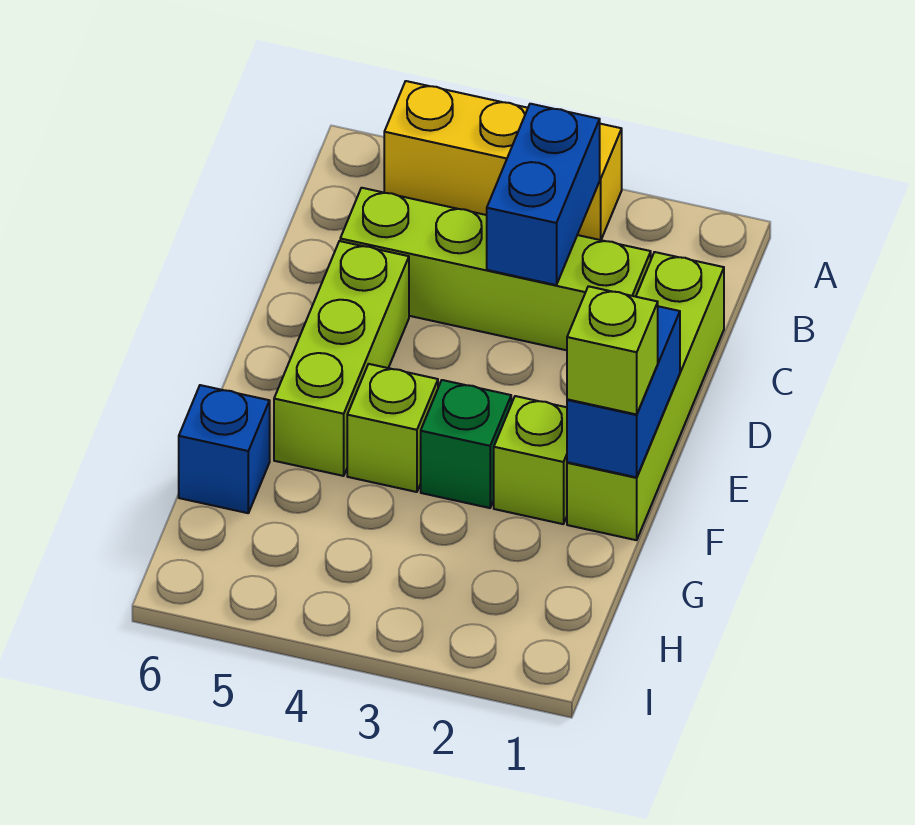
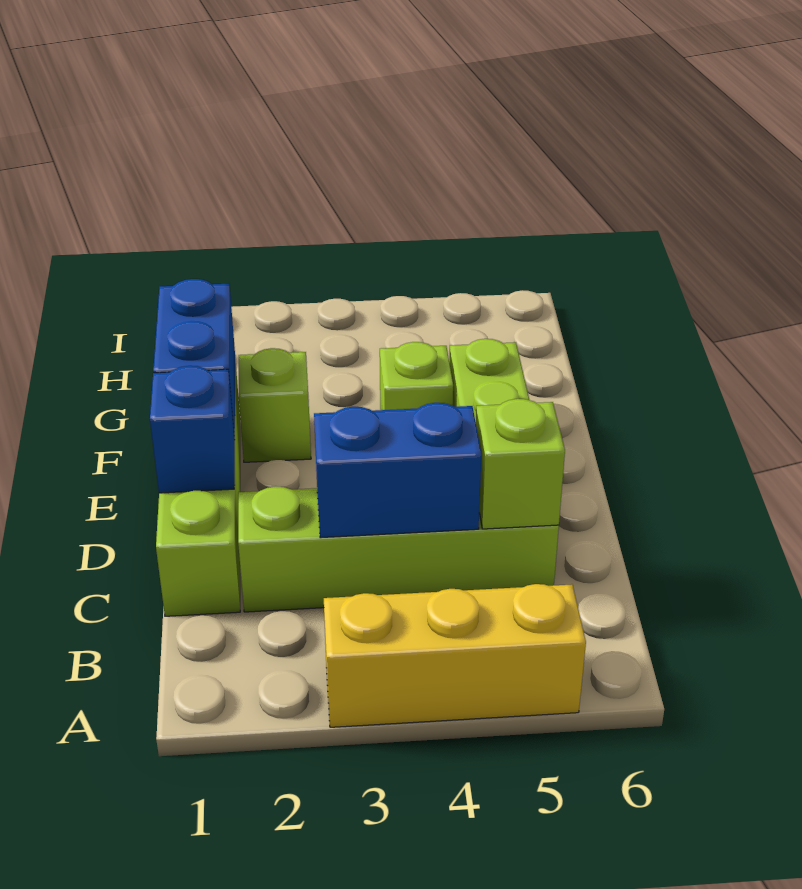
blue 1x2 brick [487,104,600,285] -> blue 1x2 brick turned to [314,403,482,538]
lime 1x1 brick [567,286,658,414] -> lime 1x1 brick moved to [476,399,565,529]
green 1x1 brick [421,380,511,508] -> none
blue 1x1 brick [179,385,270,513] -> blue 1x1 brick moved to [150,366,235,493]

